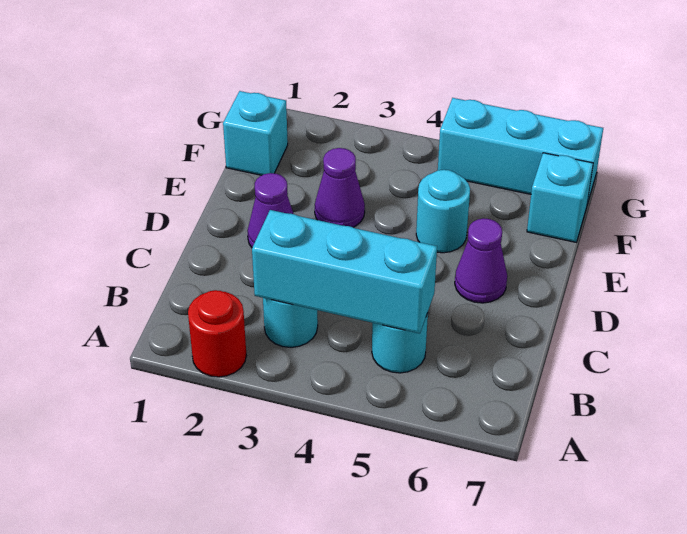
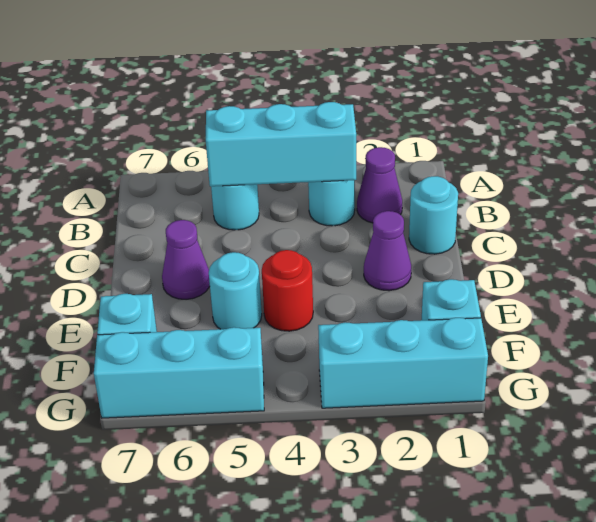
red 1x1 round brick [188,290,246,377] -> red 1x1 round brick moved to [262,250,313,331]
none -> cyan 1x1 round brick [409,176,458,254]
purple 1x1 cone [315,148,365,227] -> purple 1x1 cone moved to [357,147,402,223]
none -> cyan 1x3 brick [318,318,488,408]

